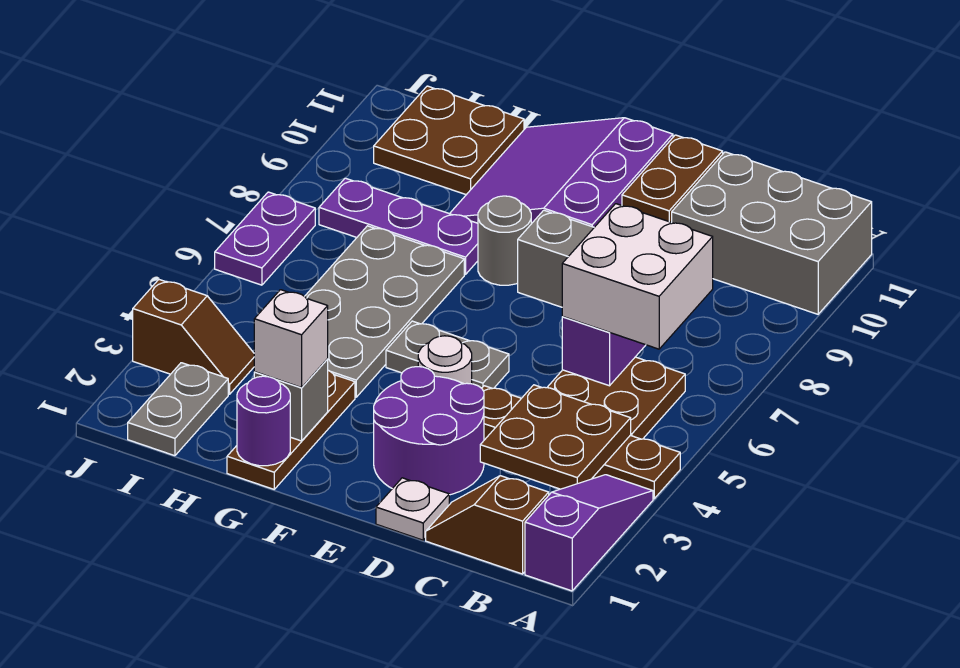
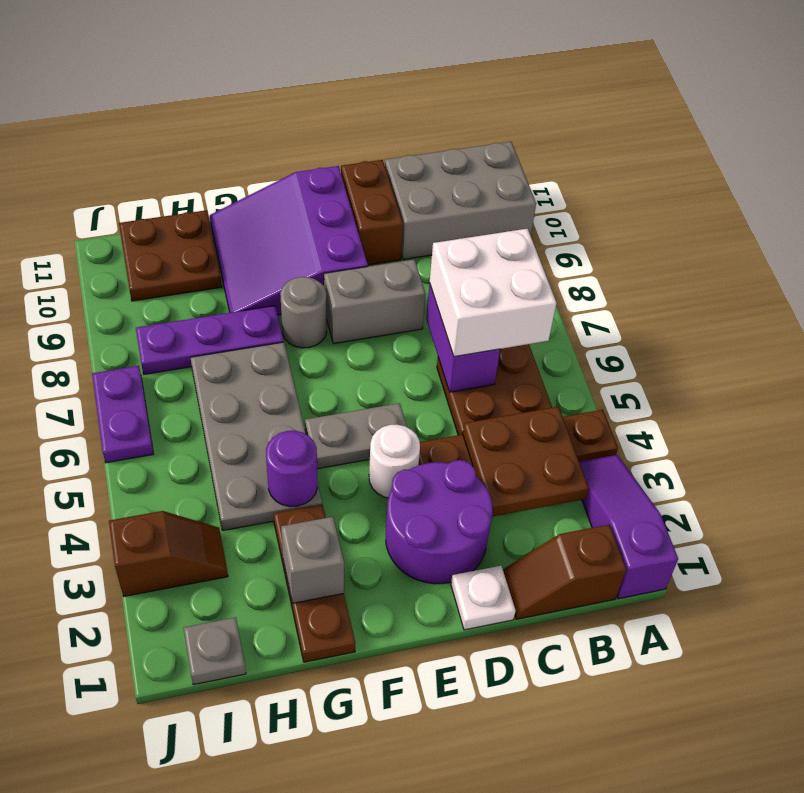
purple 1x1 round brick [237,376,290,466] -> purple 1x1 round brick moved to [266,431,317,507]
white 1x1 brick [254,290,328,388] -> none
grey 1x2 plate [128,363,228,456] -> grey 1x1 plate [184,617,246,685]

